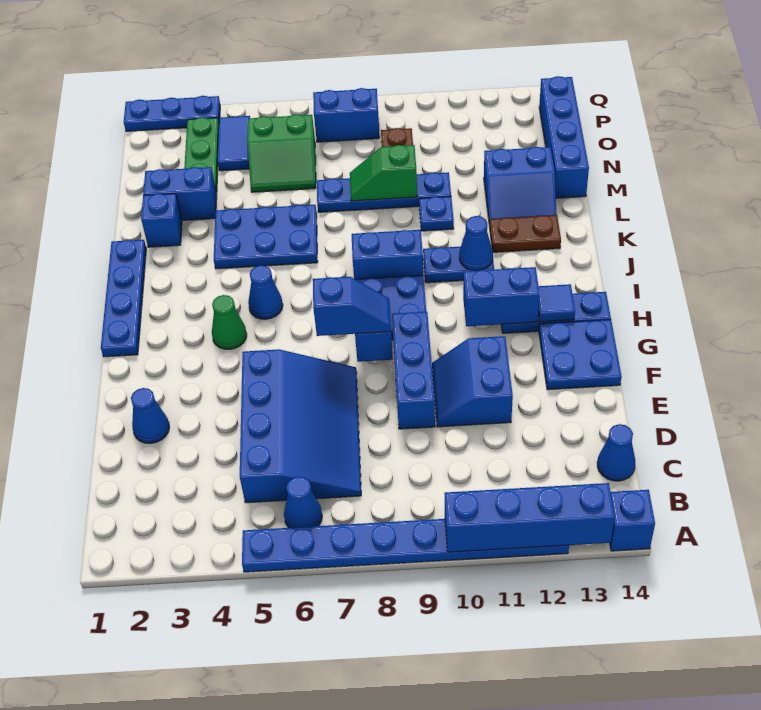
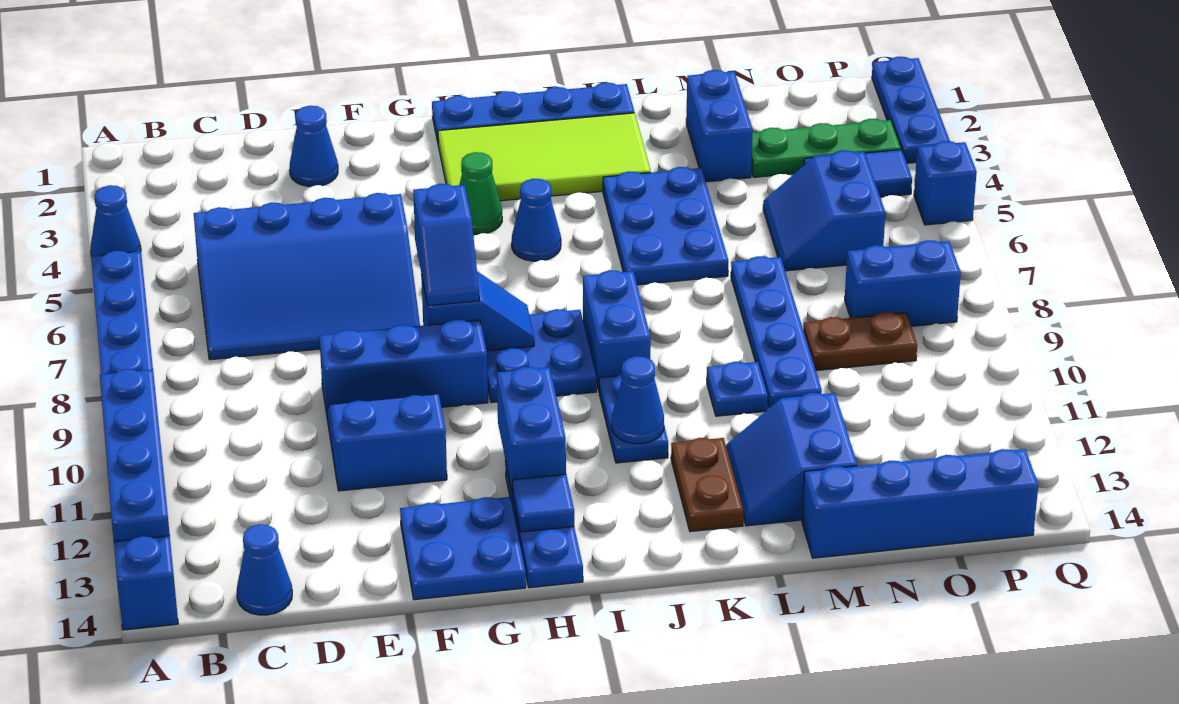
blue 1x1 cone [284,477,322,528] -> blue 1x1 cone moved to [90,185,141,256]
none -> lime 2x4 tile [438,113,651,201]
blue 1x1 brick [141,193,182,247] -> blue 1x1 brick moved to [914,141,977,225]
green 1x2 slope [350,145,417,201] -> none
green 2x2 slope [247,114,316,192] -> blue 2x2 slope [763,150,885,271]
blue 1x2 brick [313,88,380,142] -> blue 1x2 brick turned to [845,240,961,326]

